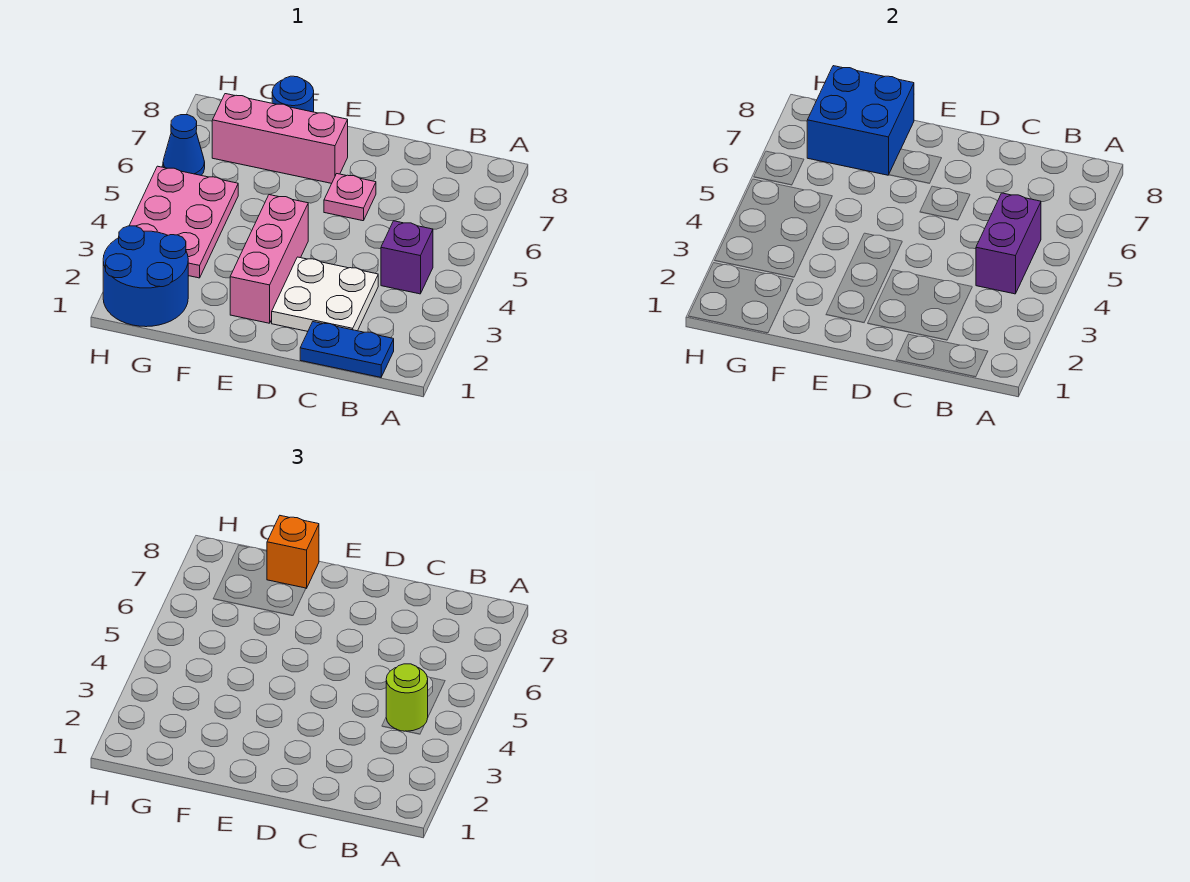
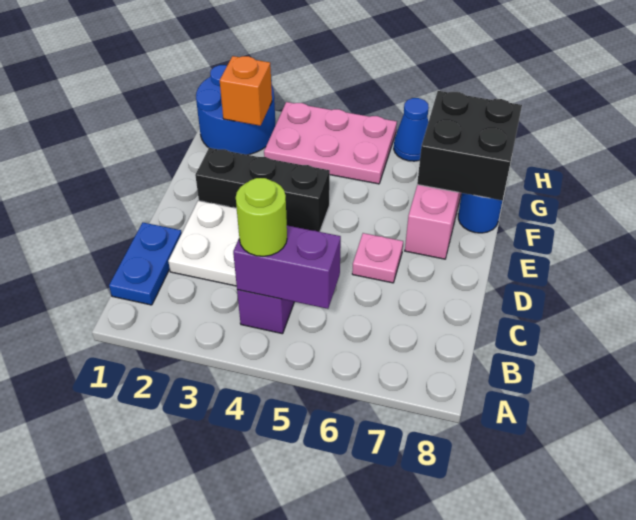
pink 1x3 brick [230,195,308,323] -> black 1x3 brick [195,148,330,232]
blue 2x2 brick [807,66,914,175] -> black 2x2 brick [417,91,522,200]
orange 1x1 brick [267,516,319,589] -> orange 1x1 brick moved to [220,56,272,126]

